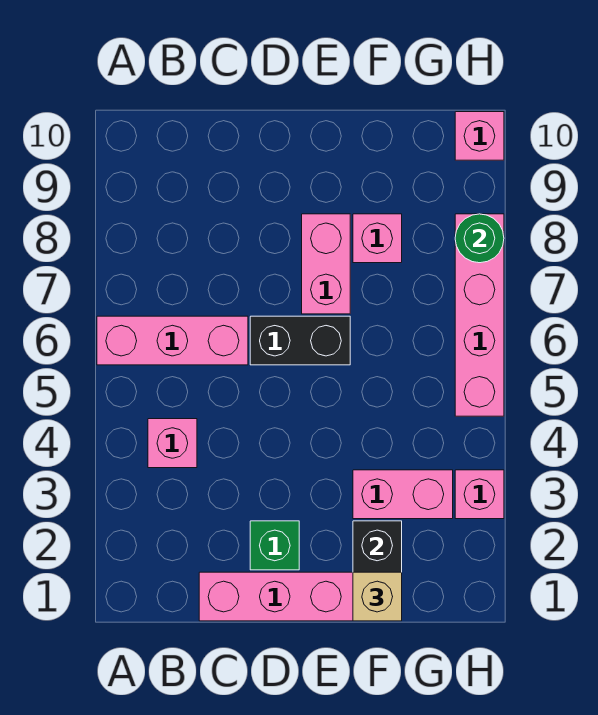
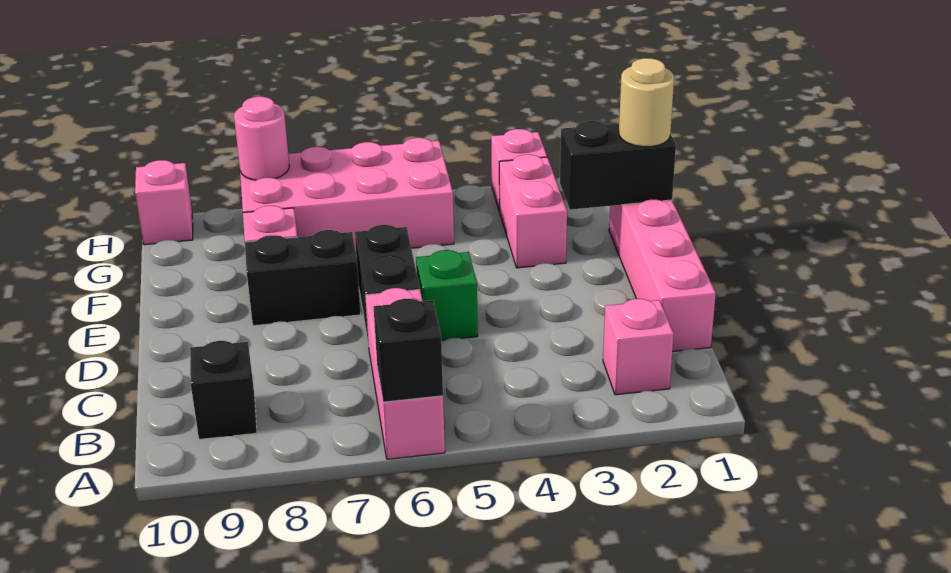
none -> black 1x1 brick [374,299,443,402]
pink 1x1 brick [148,419,197,468] -> pink 1x1 brick moved to [603,299,674,395]
none -> black 1x1 brick [190,341,257,440]
green 1x1 brick [250,521,299,570] -> green 1x1 brick moved to [416,250,478,340]
pink 1x2 brick [302,214,350,314] -> black 1x2 brick [245,230,361,326]
tan 1x1 brick [353,572,402,621] -> tan 1x1 round brick [619,58,674,147]
pink 1x4 brick [455,214,504,416] -> pink 2x4 brick [240,138,454,252]
green 1x1 round brick [455,214,504,263] -> pink 1x1 round brick [234,97,289,180]

